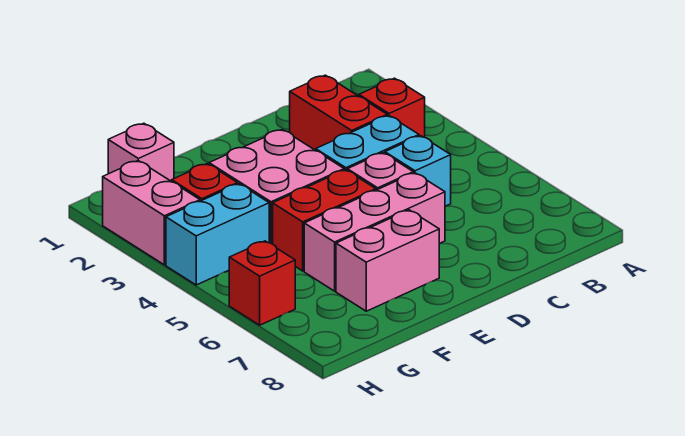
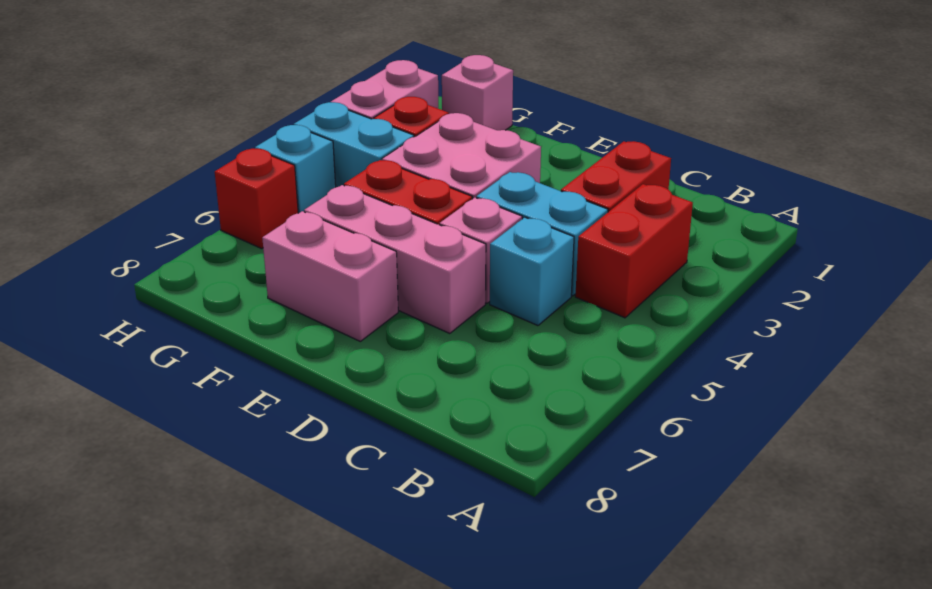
red 1x1 brick [359,78,425,137] -> red 1x2 brick [575,184,693,318]
none -> cyan 1x1 brick [255,125,336,213]

